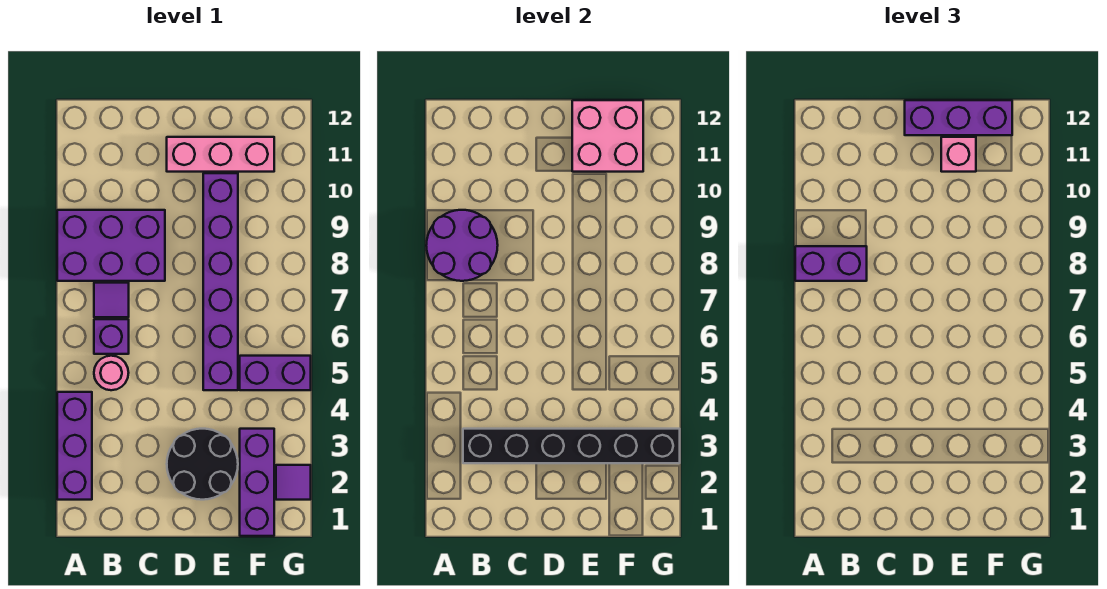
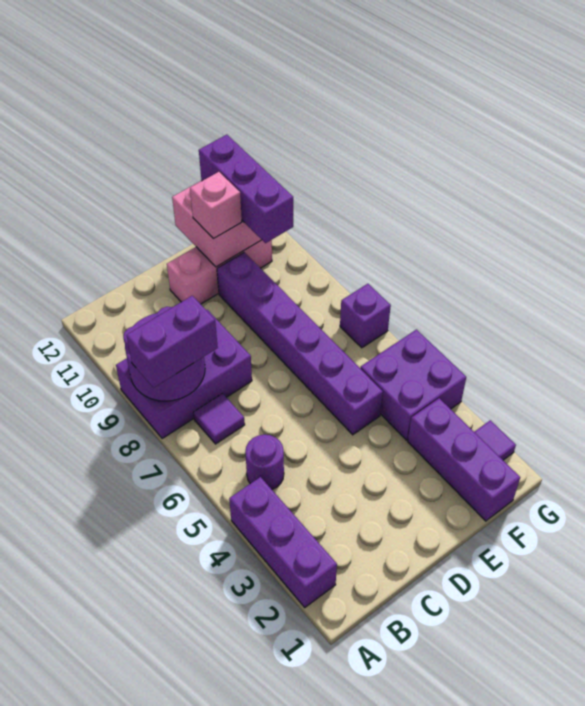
black 1x6 brick [463,429,680,463] -> none
pink 1x1 round brick [94,356,129,390] -> purple 1x1 round brick [245,435,284,489]
purple 1x1 brick [94,319,129,354] -> purple 1x1 brick moved to [340,284,391,348]
black 2x2 round brick [167,429,238,500] -> none
purple 1x3 brick [905,100,1012,135] -> purple 1x3 brick turned to [199,135,293,243]
purple 1x2 brick [240,356,311,390] -> purple 2x2 brick [360,330,466,440]

